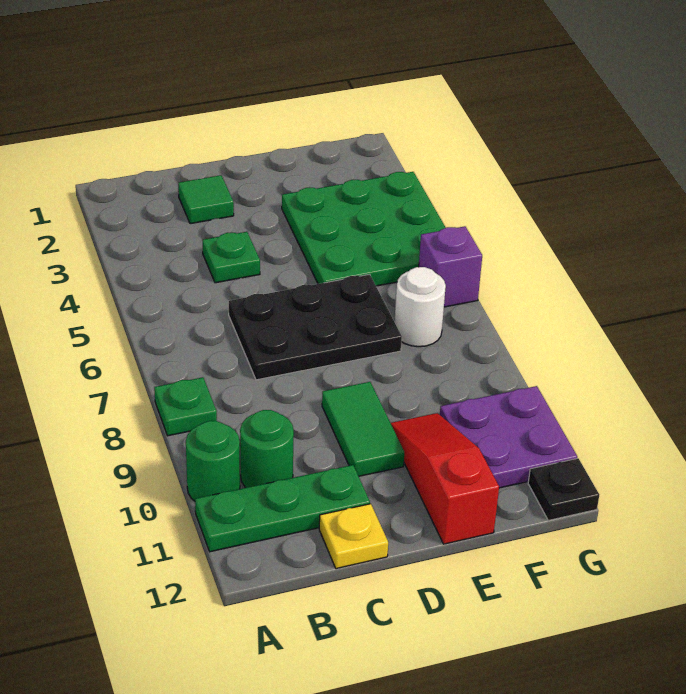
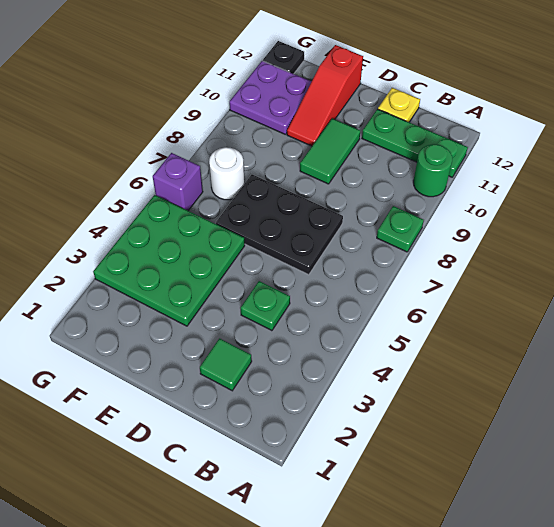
green 1x1 round brick [240,410,294,488] -> none

